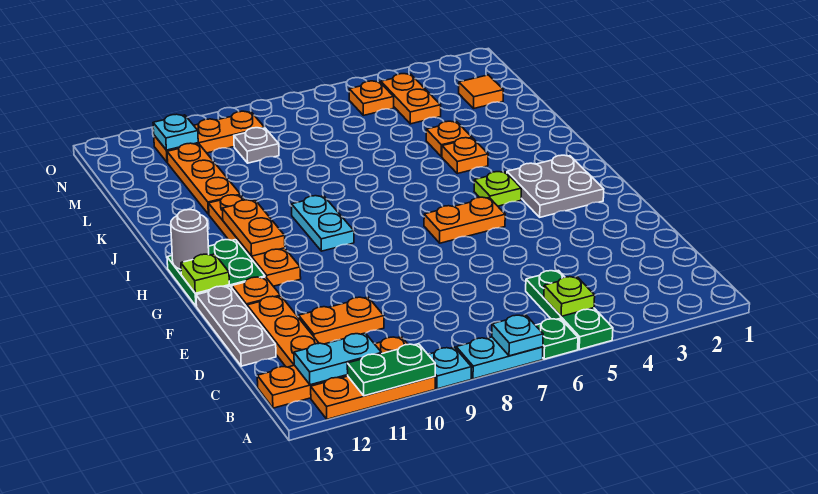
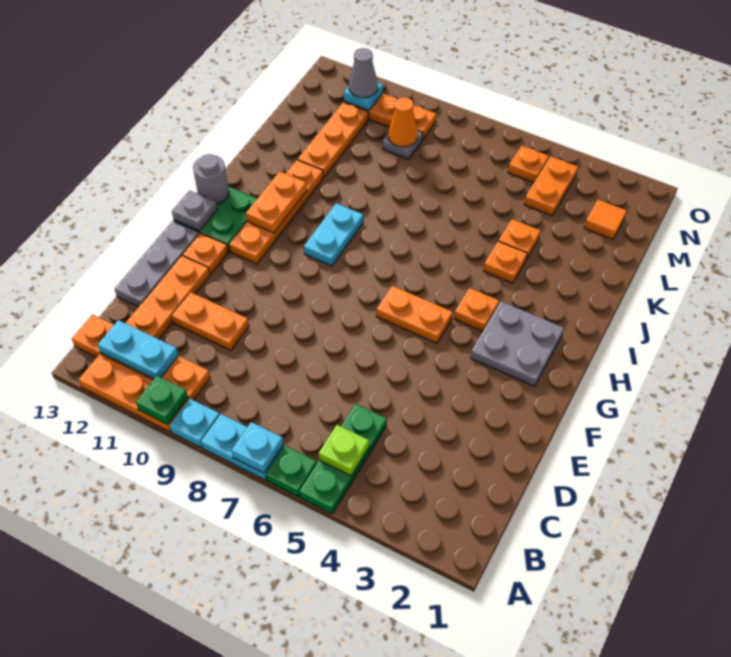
green 1x2 plate [347,344,435,396] -> green 1x1 plate [136,376,188,424]
lime 1x1 plate [181,254,229,293] -> grey 1x1 plate [172,190,217,231]
lime 1x1 plate [474,172,521,206] -> orange 1x1 plate [454,288,499,331]
none -> orange 1x1 cone [388,97,418,147]
none -> grey 1x1 cone [349,48,378,98]

